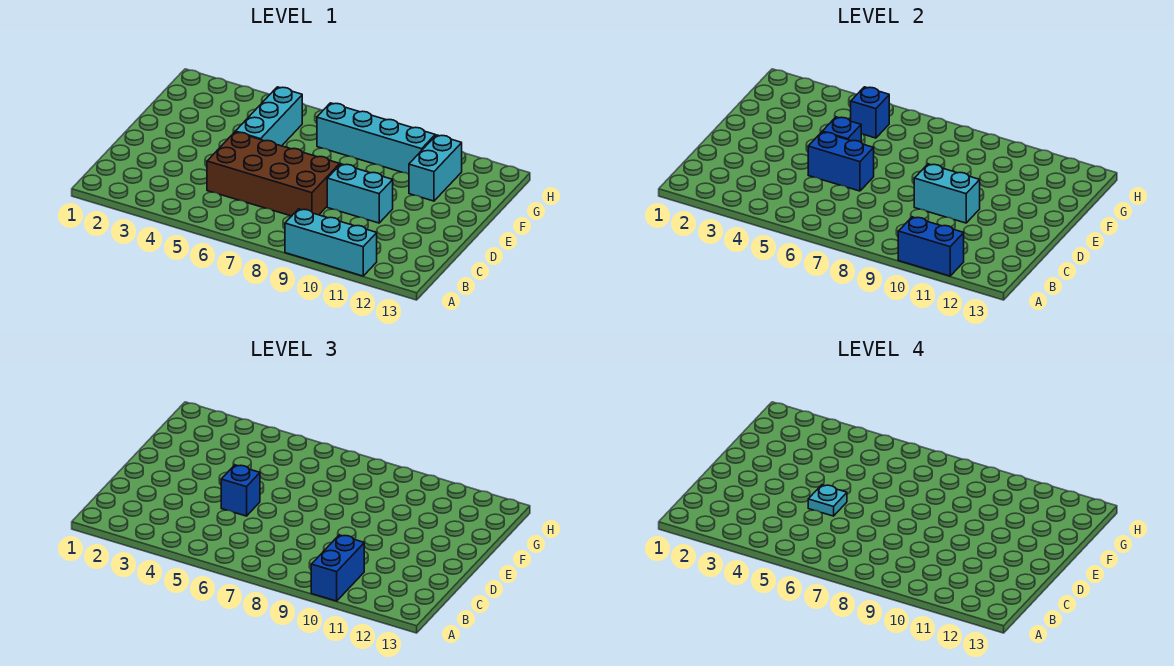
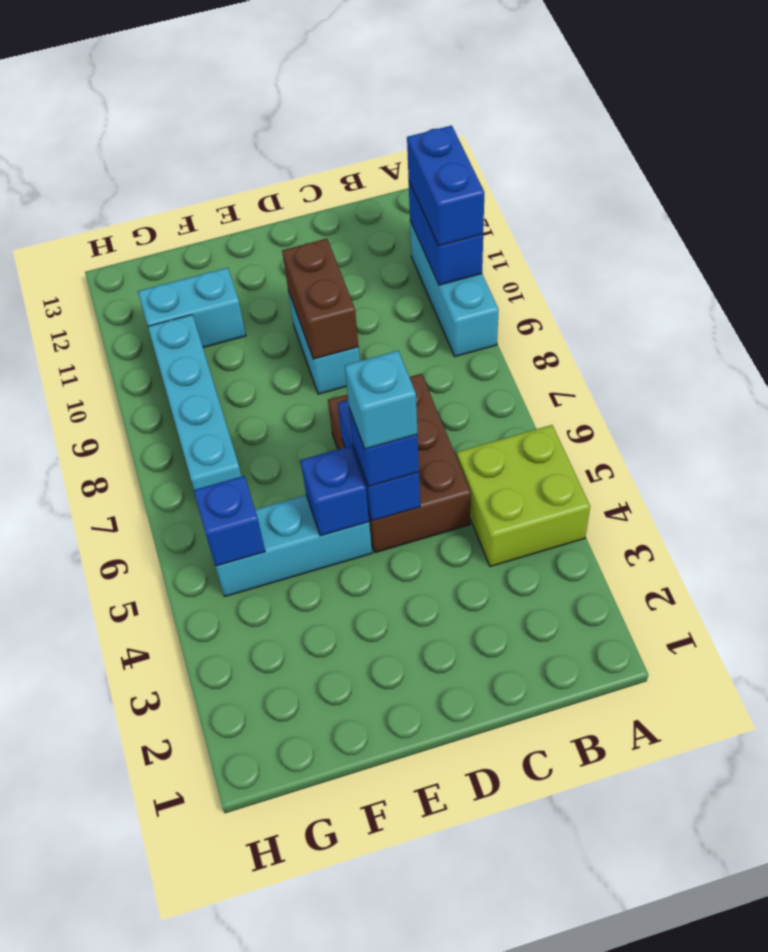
none -> lime 2x2 brick [457,425,590,567]
blue 1x2 brick [311,535,364,601] -> blue 1x2 brick turned to [407,126,484,246]
brown 2x4 brick [207,132,340,216] -> brown 2x3 brick [328,374,471,553]
cyan 1x1 plate [808,485,847,516] -> cyan 1x1 brick [345,351,418,449]
cyan 1x2 brick [914,164,980,223] -> brown 1x2 brick [282,239,359,359]

